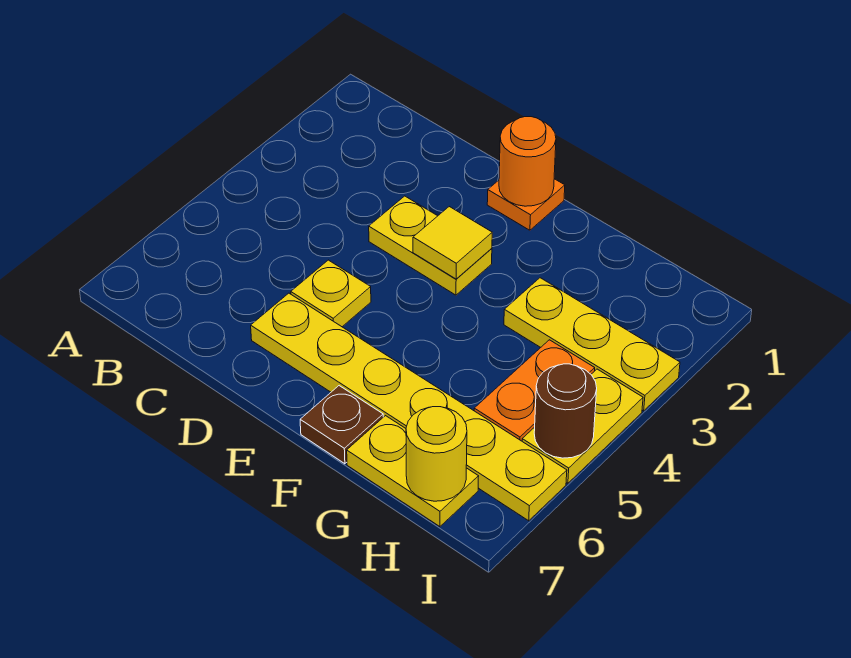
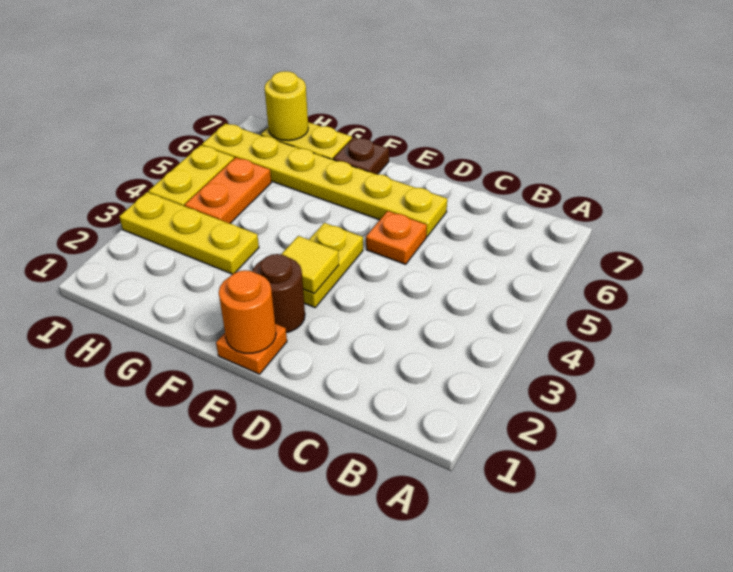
yellow 1x2 plate [369,196,492,295] -> yellow 1x2 plate turned to [303,223,363,308]
yellow 1x1 plate [291,260,371,327] -> orange 1x1 plate [366,211,427,264]
brown 1x1 round brick [534,364,597,458] -> brown 1x1 round brick moved to [252,254,305,333]

